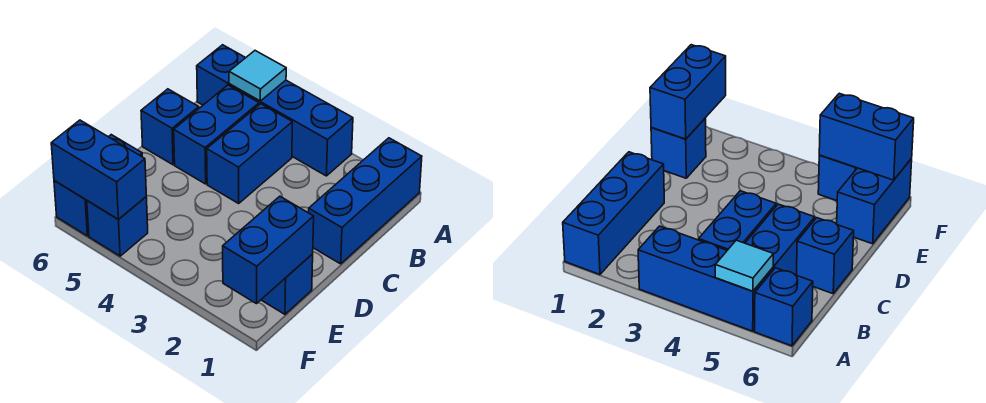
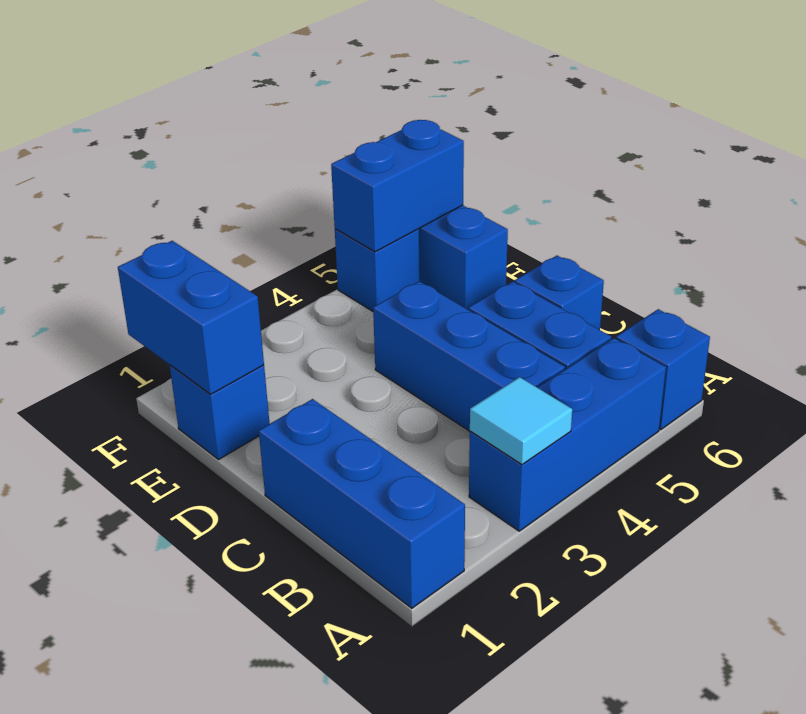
cyan 1x1 tile [229,51,286,101] -> cyan 1x1 tile moved to [470,377,572,465]
blue 1x2 brick [207,104,292,203] -> blue 1x3 brick [373,281,565,431]

